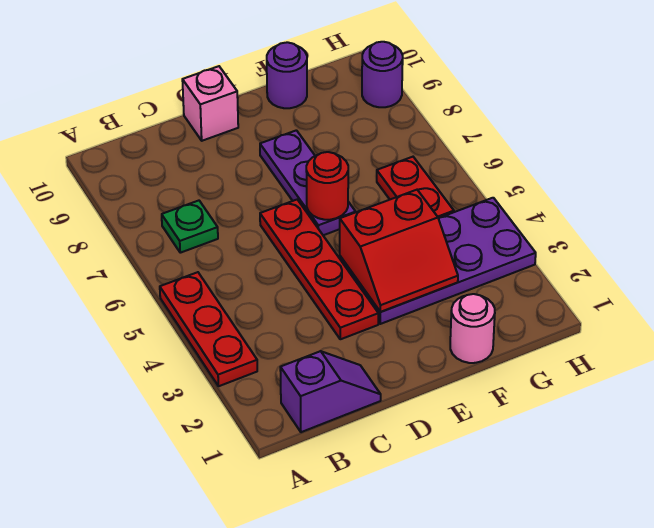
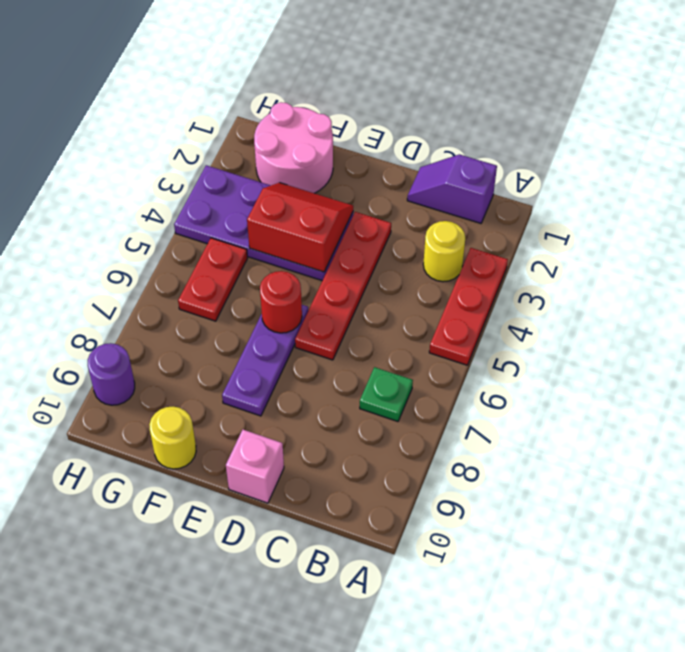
none -> yellow 1x1 round brick [423,221,465,282]
pink 1x1 round brick [450,294,495,363] -> pink 2x2 round brick [254,102,333,193]
purple 1x1 round brick [267,42,307,108] -> yellow 1x1 round brick [149,407,196,469]

